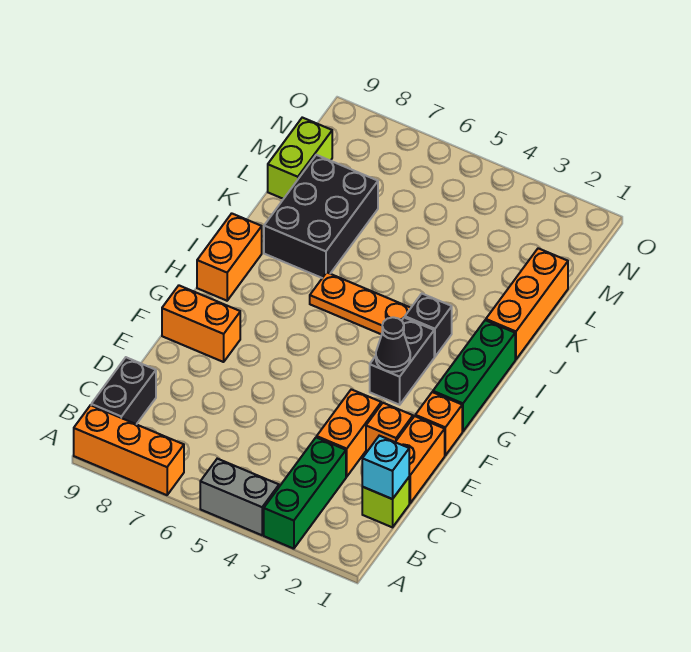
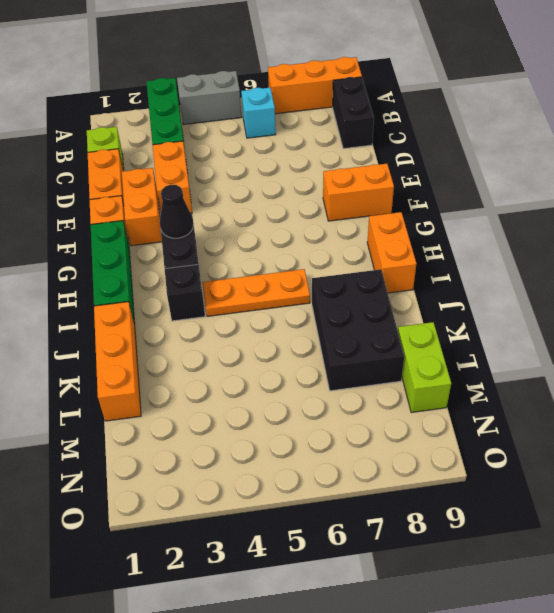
cyan 1x1 brick [362,436,409,499] -> cyan 1x1 brick moved to [241,88,276,138]
orange 1x1 brick [366,403,413,453] -> orange 1x2 brick [122,168,162,246]

